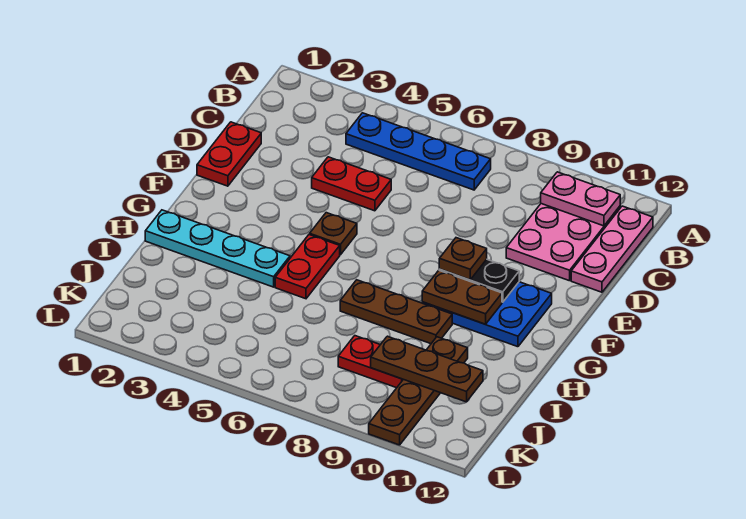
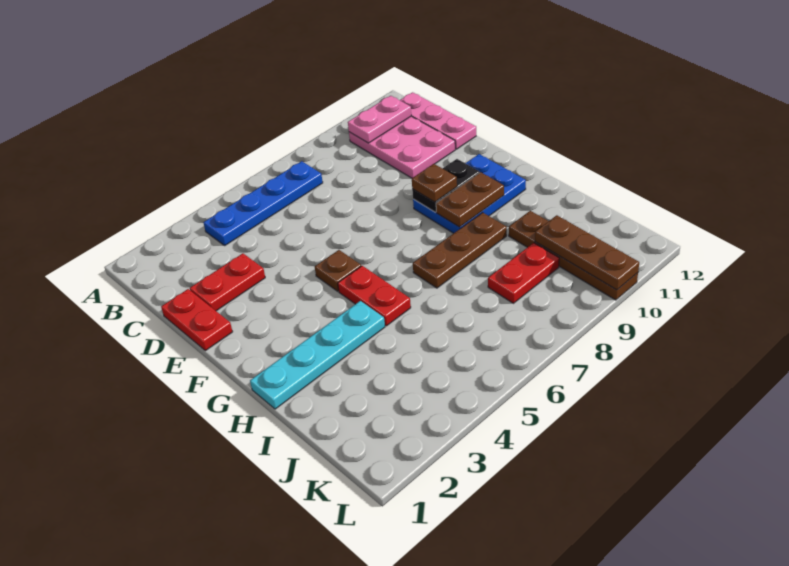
red 1x2 plate [312,157,391,211] -> red 1x2 plate moved to [190,253,265,311]
brown 1x3 plate [371,336,483,402] -> brown 1x3 plate turned to [535,215,639,290]

